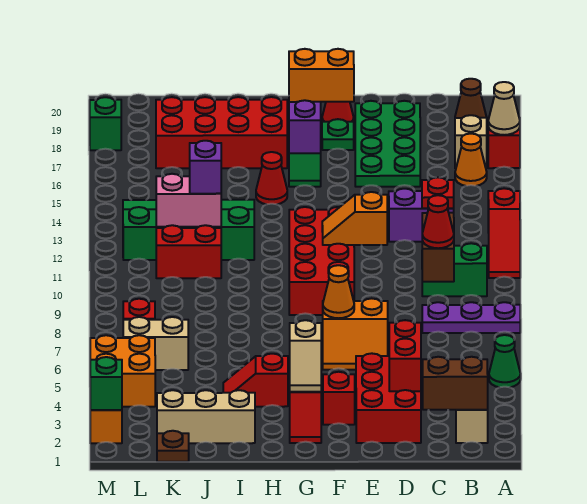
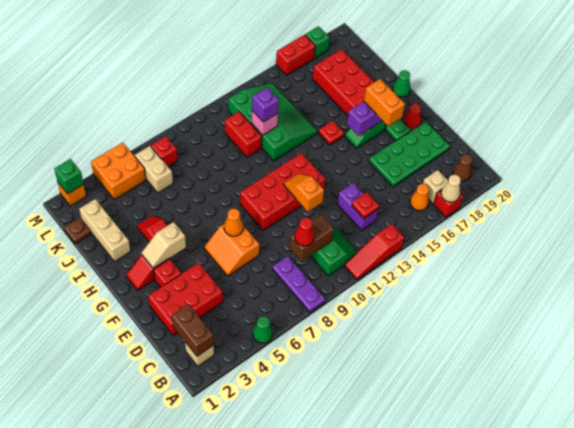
red 1x2 brick [389,320,421,391] -> red 1x2 brick moved to [276,35,315,75]
red 1x1 cone [256,152,287,204] -> red 1x1 plate [319,121,344,145]
none -> green 1x1 cone [393,70,410,97]
pink 1x2 brick [156,174,221,227] -> pink 1x1 brick [252,111,278,135]

